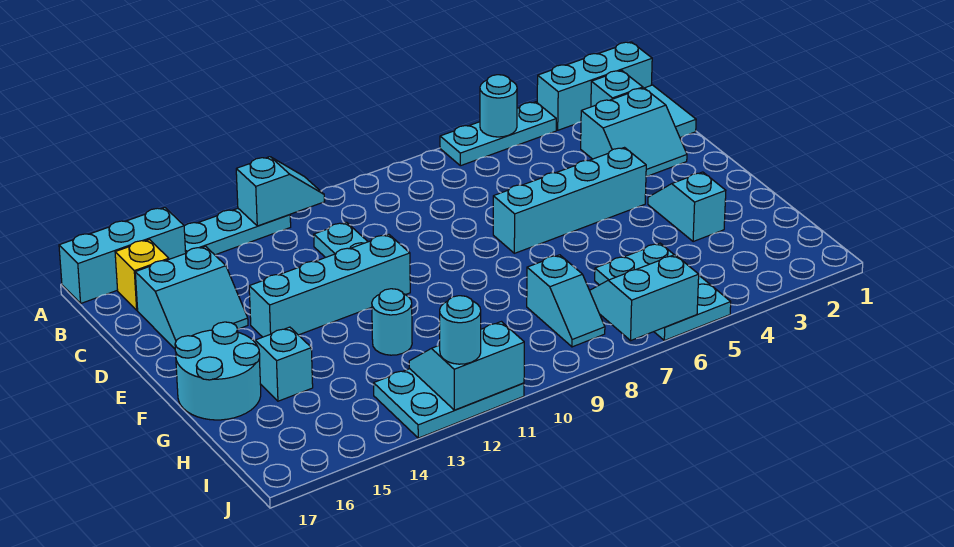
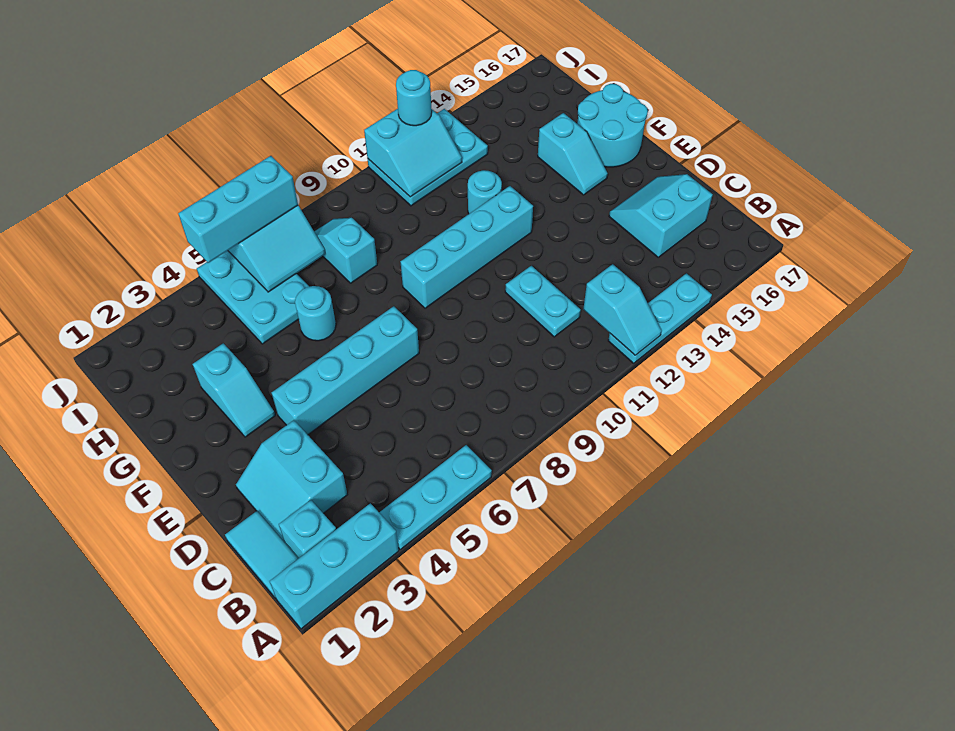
cyan 1x1 round brick [480,75,517,137] -> cyan 1x1 round brick moved to [295,286,336,341]
cyan 1x2 slope [236,157,325,226] -> cyan 1x2 slope turned to [583,264,662,355]
cyan 1x3 brick [59,207,186,303] -> cyan 1x3 brick moved to [178,156,298,263]
yellow 1x1 brick [115,240,169,310] -> none
cyan 2x2 slope [581,88,687,177] -> cyan 2x2 slope turned to [236,420,347,543]
cyan 1x4 brick [249,234,410,337] -> cyan 1x4 brick moved to [401,186,533,308]

